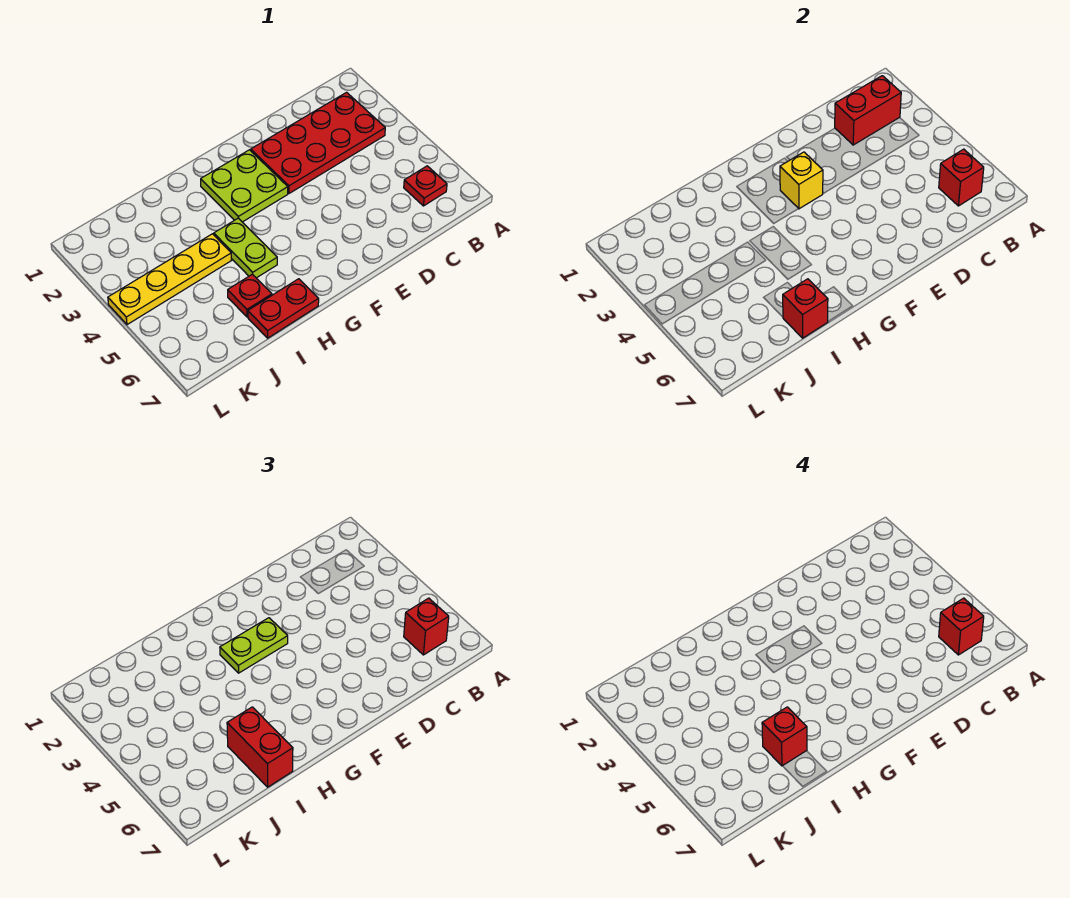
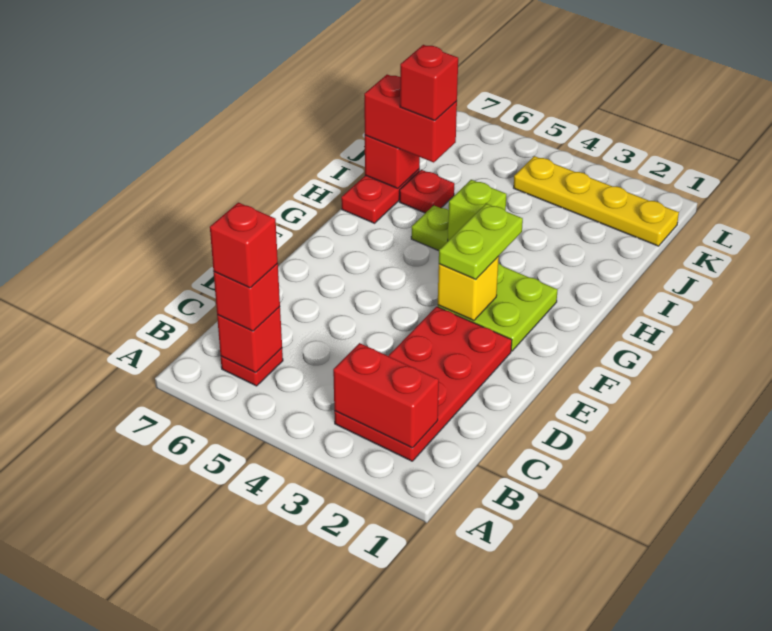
red 1x2 brick [835,76,901,145] -> red 1x2 brick turned to [333,343,439,448]
none -> lime 1x1 brick [448,180,506,241]
yellow 1x4 plate [108,234,232,325] -> yellow 1x4 plate turned to [514,156,679,246]

